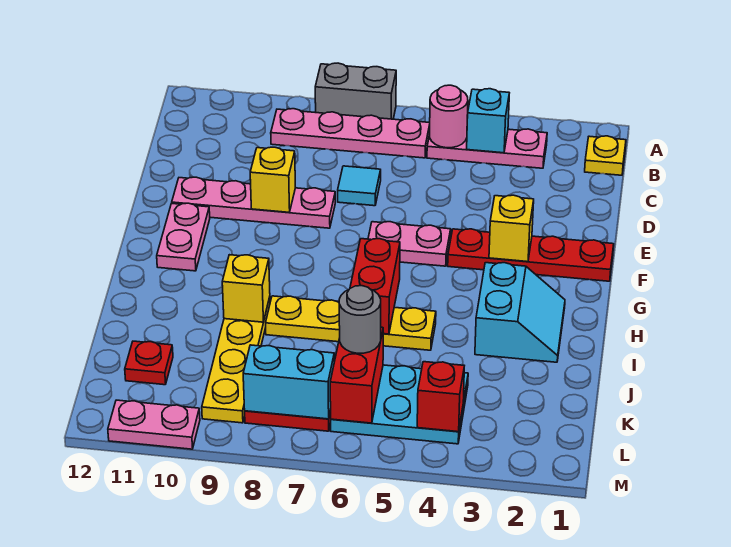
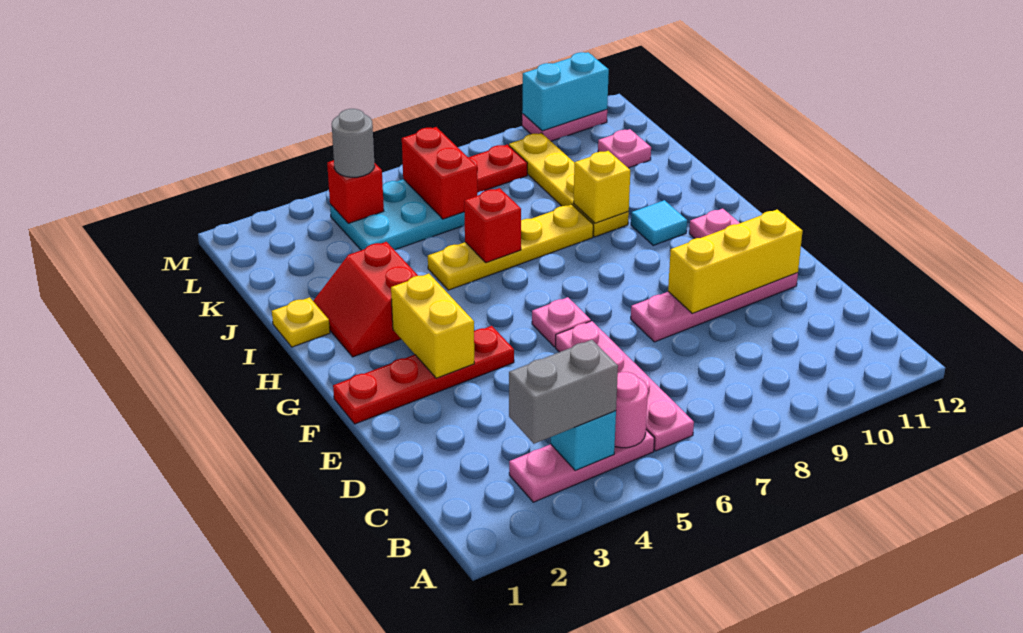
grey 1x2 brick [315,63,396,119] -> grey 1x2 brick moved to [509,340,618,444]
yellow 1x1 plate [585,136,626,175] -> yellow 1x1 plate moved to [272,297,330,347]
pink 1x4 plate [271,109,430,158] -> pink 1x4 plate turned to [556,321,694,451]
cyan 1x1 tile [338,166,381,206] -> cyan 1x1 tile moved to [631,200,687,245]
yellow 1x1 brick [250,147,295,212] -> yellow 1x3 brick [668,210,802,314]
yellow 1x1 brick [489,195,534,262] -> yellow 1x2 brick [391,274,474,378]
pink 1x2 plate [368,222,451,266] -> pink 1x1 plate [532,297,591,347]
cyan 2x2 slope [475,263,565,362] -> red 2x2 slope [313,242,418,357]
red 1x2 brick [350,239,400,334] -> red 1x1 brick [464,188,521,263]
grey 1x1 round brick [339,286,381,353] -> grey 1x1 round brick moved to [332,109,375,177]
red 1x1 plate [125,341,173,385] -> pink 1x1 plate [598,129,651,168]
cyan 1x2 brick [243,345,334,419] -> cyan 1x2 brick moved to [522,52,609,131]

